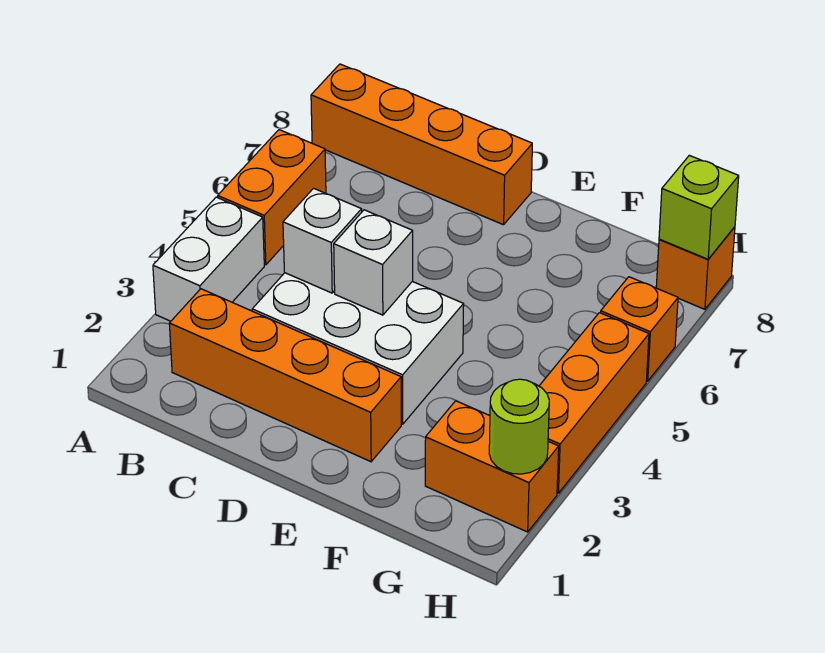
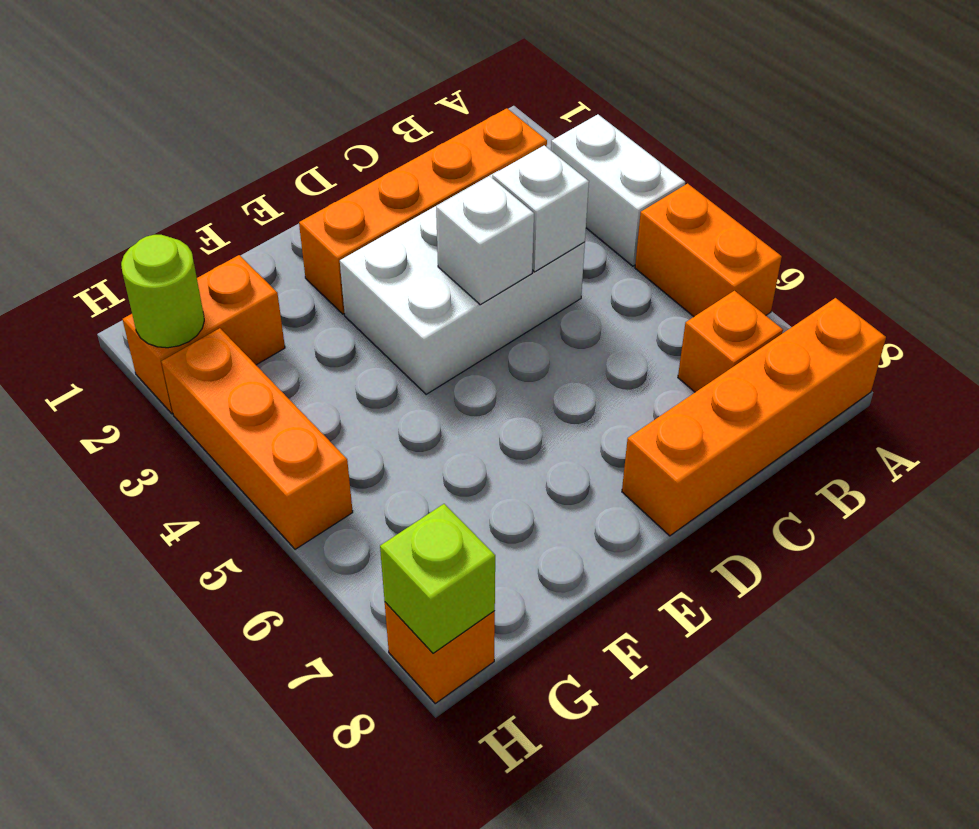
orange 1x1 brick [601,277,678,381] -> orange 1x1 brick moved to [678,291,783,392]

